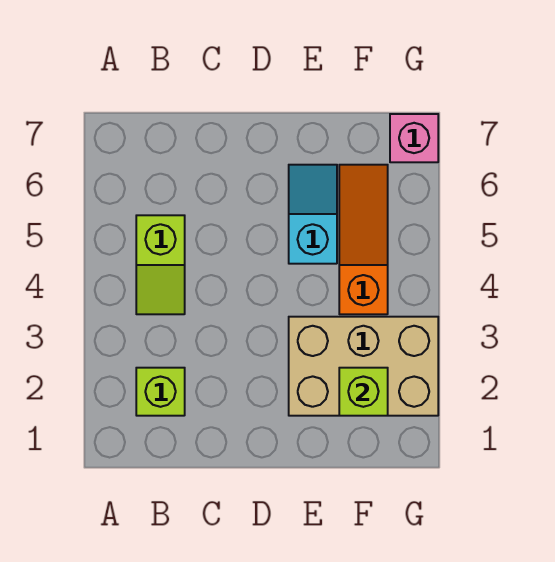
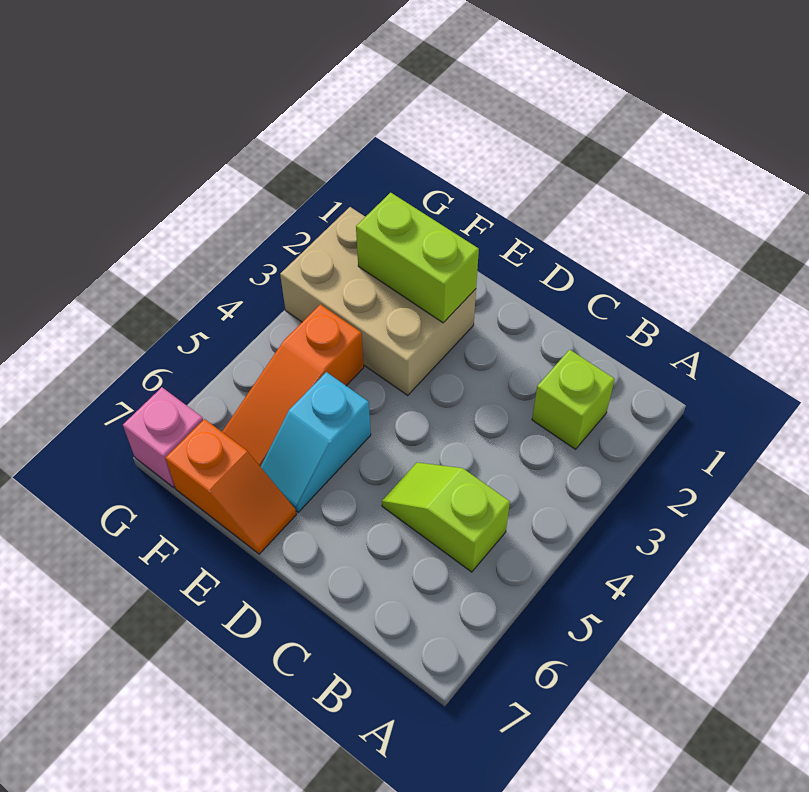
lime 1x2 slope [136,215,185,314] -> lime 1x2 slope turned to [382,463,510,572]
none -> orange 1x2 slope [165,419,296,554]
lime 1x1 brick [339,368,388,416] -> lime 1x2 brick [356,193,479,323]

